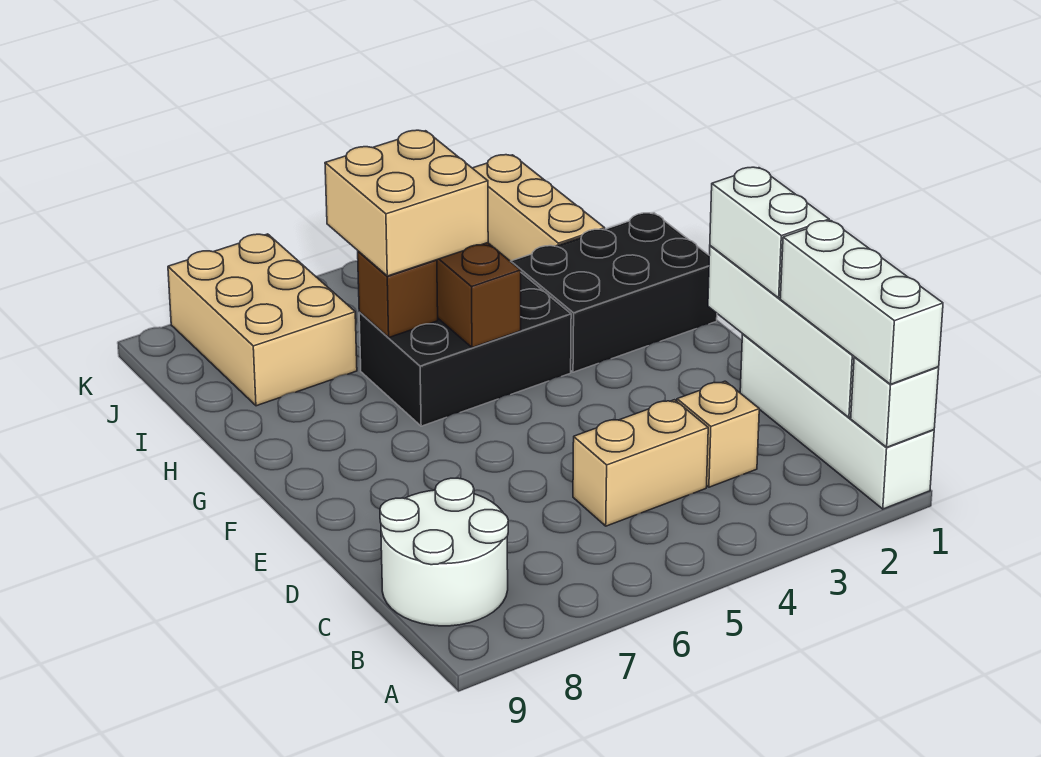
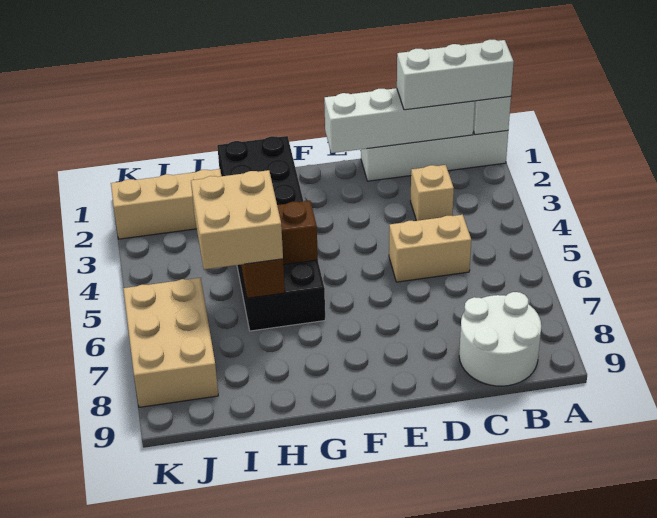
tan 1x2 brick [573,400,708,526] -> tan 1x2 brick turned to [389,215,471,282]
white 1x2 brick [710,167,829,298] -> none
tan 2x3 brick [168,234,357,406] -> tan 2x3 brick turned to [123,278,218,407]

